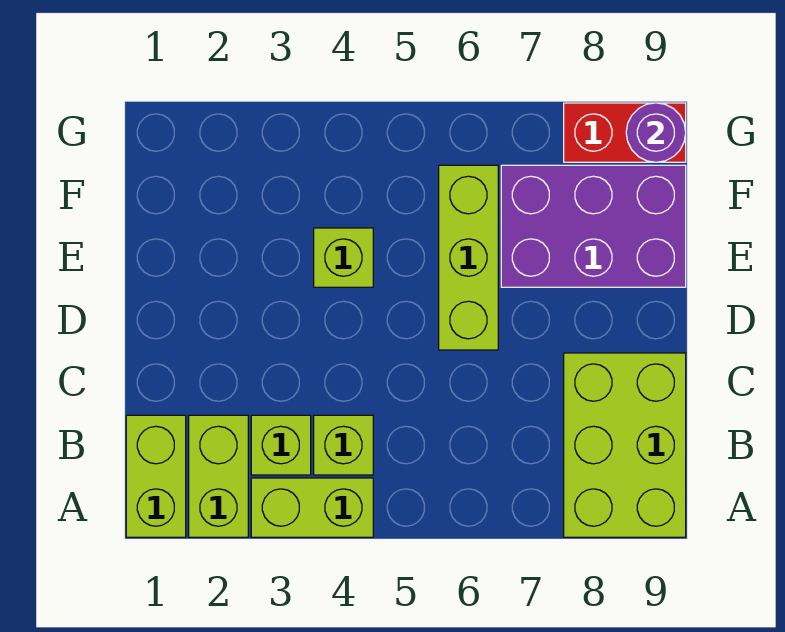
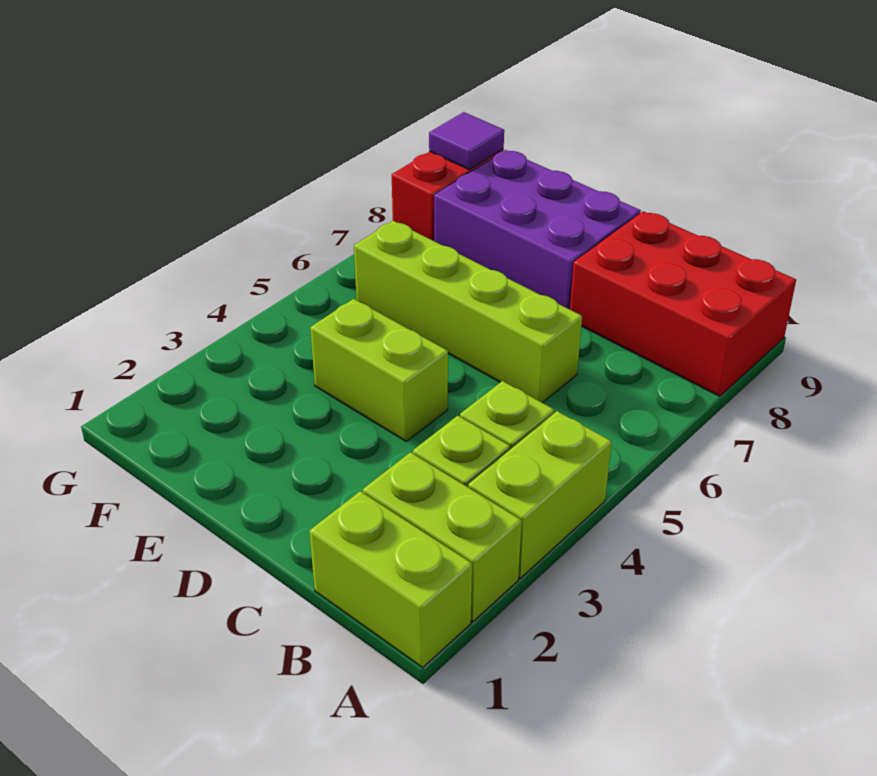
lime 2x3 brick [564,353,686,537] -> red 2x3 brick [570,211,796,396]
lime 1x3 brick [439,165,498,350] -> lime 1x4 brick [354,221,582,403]
lime 1x1 brick [314,228,373,287] -> lime 1x2 brick [310,299,448,441]
purple 2x3 brick [501,165,686,287] -> purple 2x3 brick turned to [434,150,641,309]
purple 1x1 round brick [626,103,686,162] -> purple 1x1 tile [429,112,504,170]

